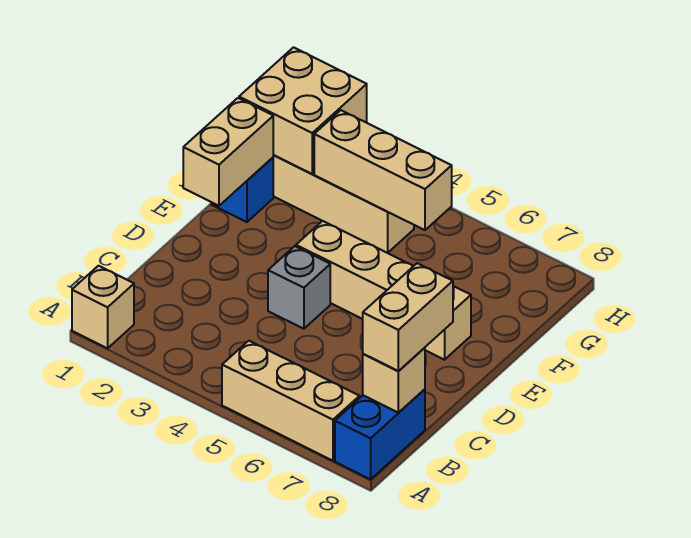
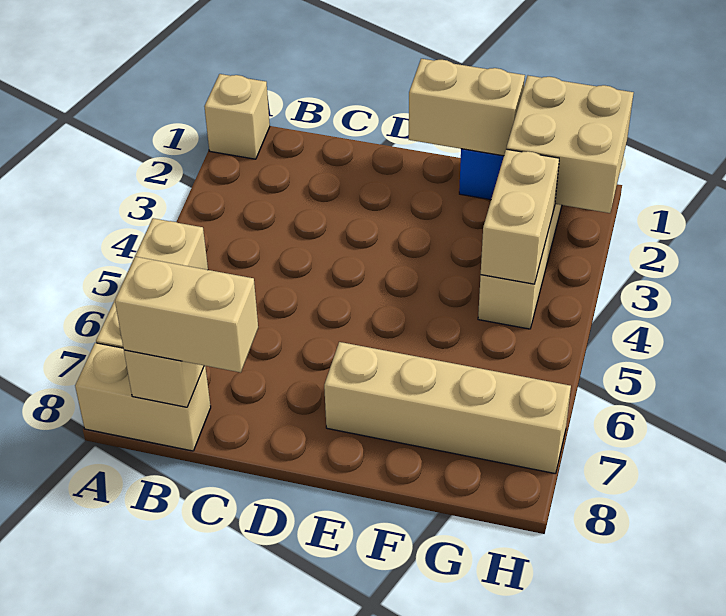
blue 1x2 brick [335,389,425,479] -> tan 1x2 brick [75,343,211,451]
grey 1x1 brick [268,246,330,329] -> none
tan 1x4 brick [296,221,471,360] -> tan 1x4 brick turned to [324,342,571,474]
tan 1x3 brick [314,110,452,230] -> tan 1x2 brick [481,149,559,284]

